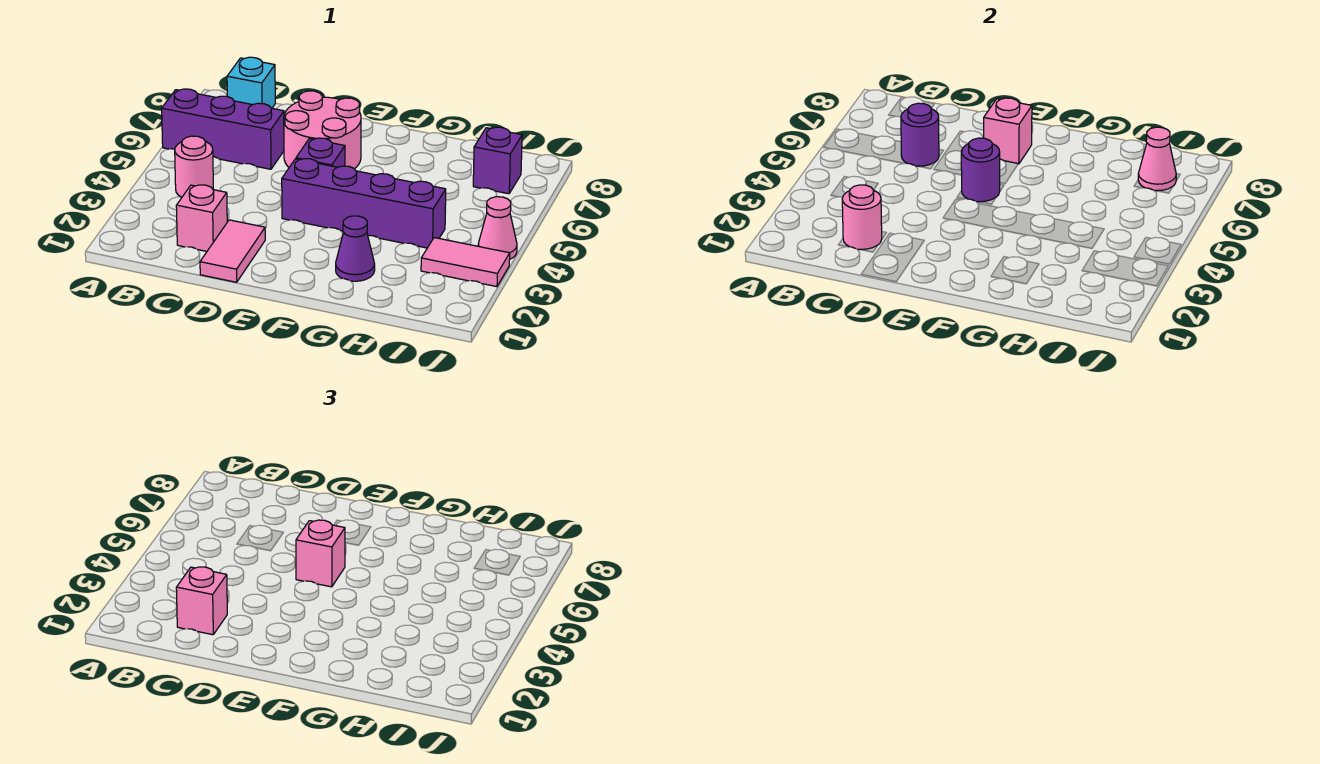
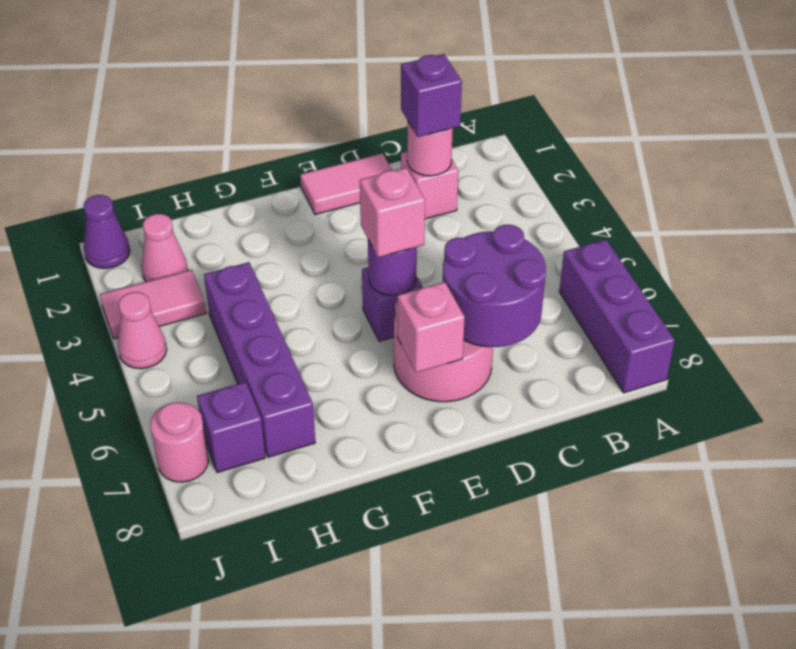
purple 1x3 brick [162,89,284,169] -> purple 1x3 brick turned to [559,240,675,393]
pink 1x1 round brick [175,136,213,197] -> pink 1x1 round brick moved to [150,402,208,482]
cyan 1x1 brick [227,57,275,108] -> none
pink 1x1 brick [176,567,227,635] -> purple 1x1 brick [401,54,462,137]
purple 1x1 round brick [901,103,939,166] -> purple 2x2 round brick [443,225,546,347]
pink 1x2 tile [200,220,265,282] -> pink 1x2 tile turned to [300,153,392,214]
purple 1x4 brick [282,159,446,248] -> purple 1x4 brick turned to [204,262,315,457]
purple 1x1 cone [336,216,375,281] -> purple 1x1 cone moved to [83,195,130,269]
pink 1x1 cone [1138,127,1176,191] -> pink 1x1 cone moved to [141,214,188,282]

